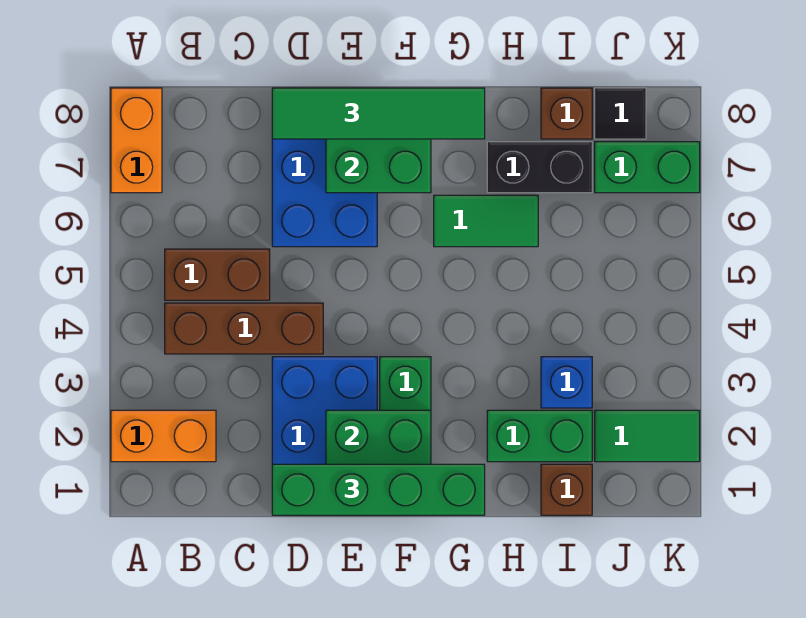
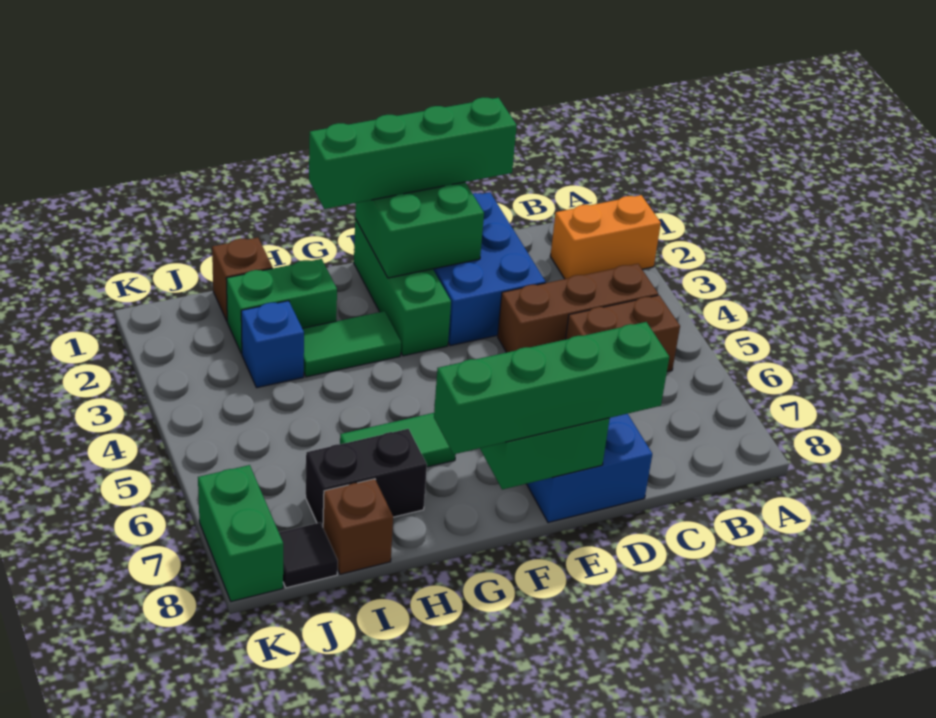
orange 1x2 brick [111,88,162,193] -> none
green 1x4 tile [272,88,485,139] -> green 1x4 brick [434,322,669,454]
green 1x2 tile [595,410,700,462] -> green 1x2 tile moved to [302,311,401,377]
green 1x2 brick [595,142,700,193] -> green 1x2 brick turned to [198,465,283,602]

